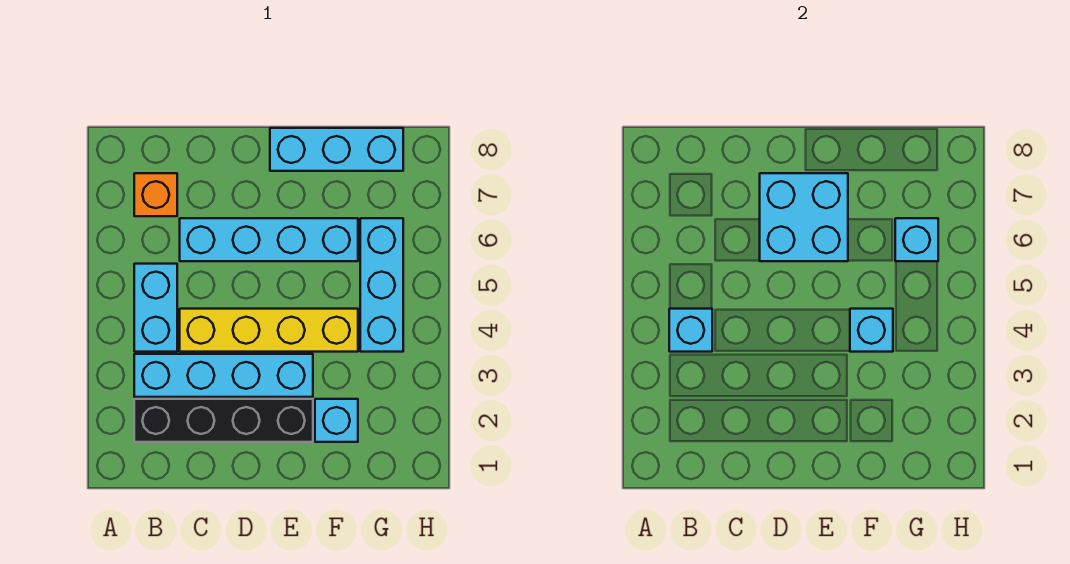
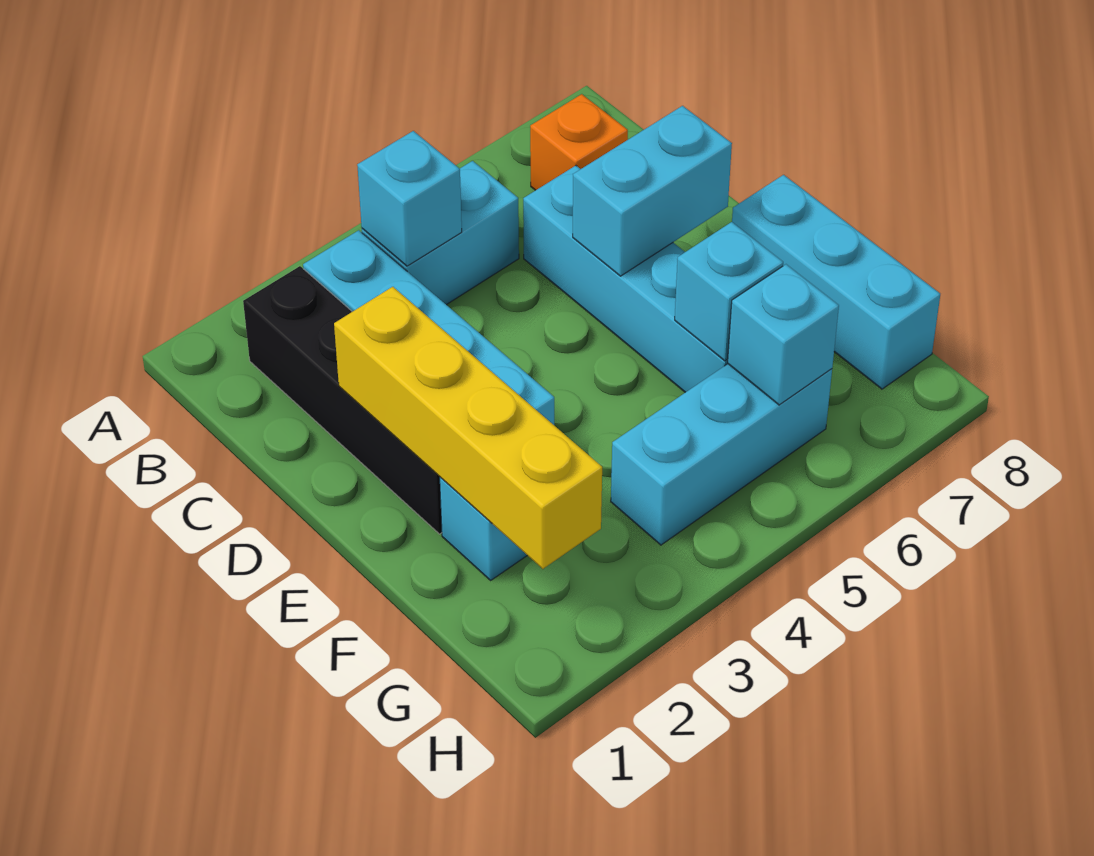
yellow 1x4 brick [180,309,358,352] -> yellow 1x4 brick moved to [334,287,602,569]
cyan 2x2 brick [760,173,848,261] -> cyan 1x2 brick [573,106,732,276]
cyan 1x1 brick [850,309,893,352] -> cyan 1x1 brick moved to [675,222,783,361]

